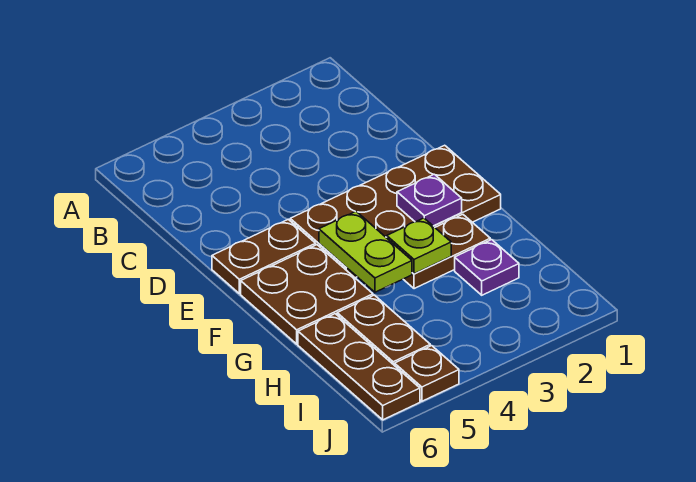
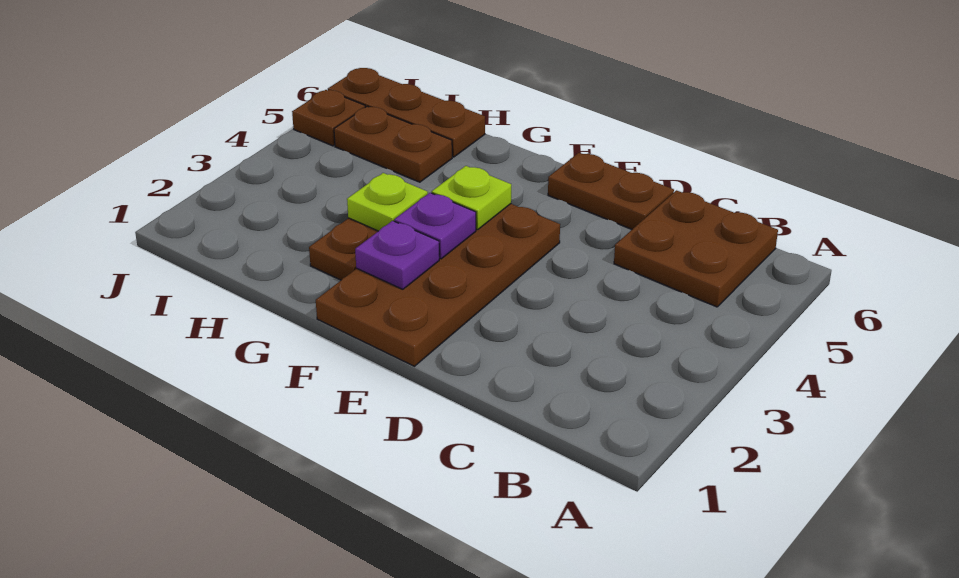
brown 1x2 plate [212,219,316,294] -> brown 1x2 plate turned to [548,153,674,229]
lime 1x2 plate [319,212,412,292] -> lime 1x1 plate [432,166,511,230]
brown 2x2 plate [241,245,373,344] -> brown 2x2 plate moved to [614,190,778,307]
purple 1x1 plate [455,240,519,295] -> purple 1x1 plate moved to [394,193,476,259]

